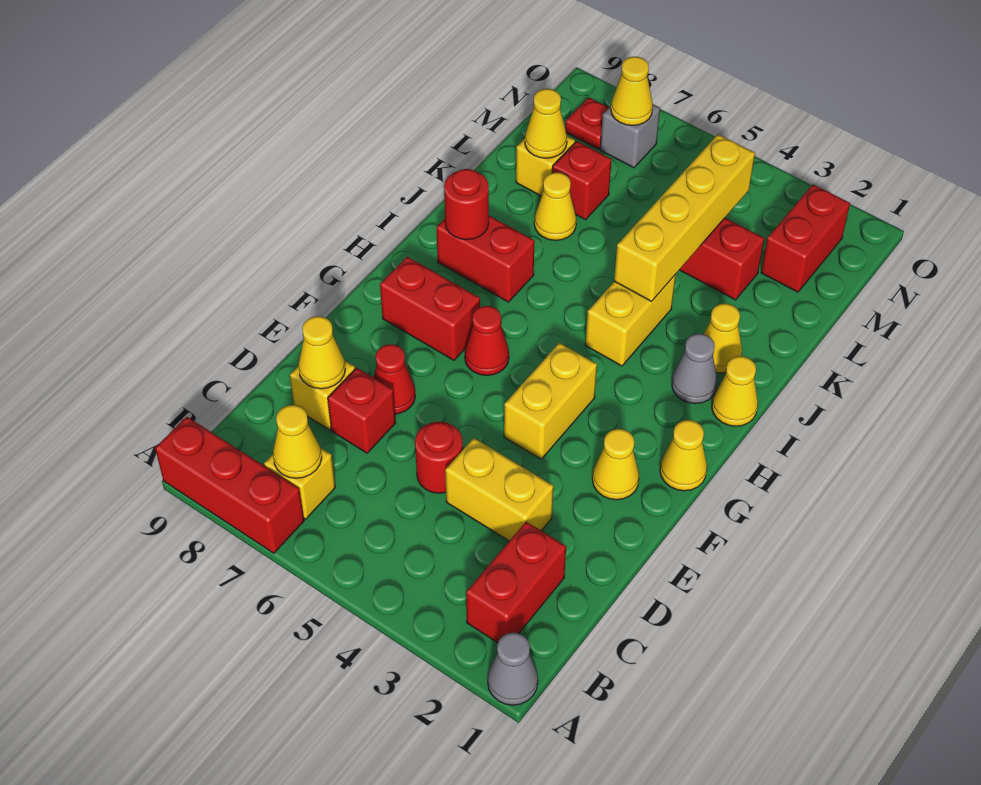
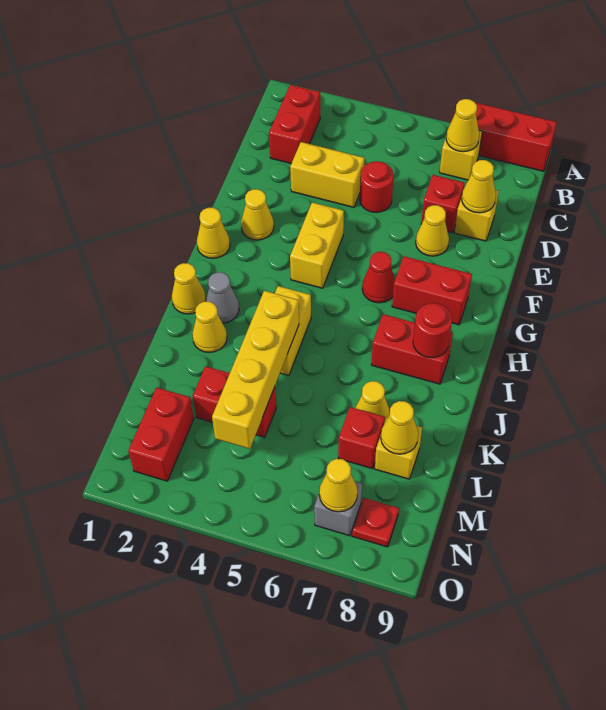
grey 1x1 cone [488,633,538,705] -> none
red 1x1 cone [373,344,415,414] -> yellow 1x1 cone [416,205,449,256]

